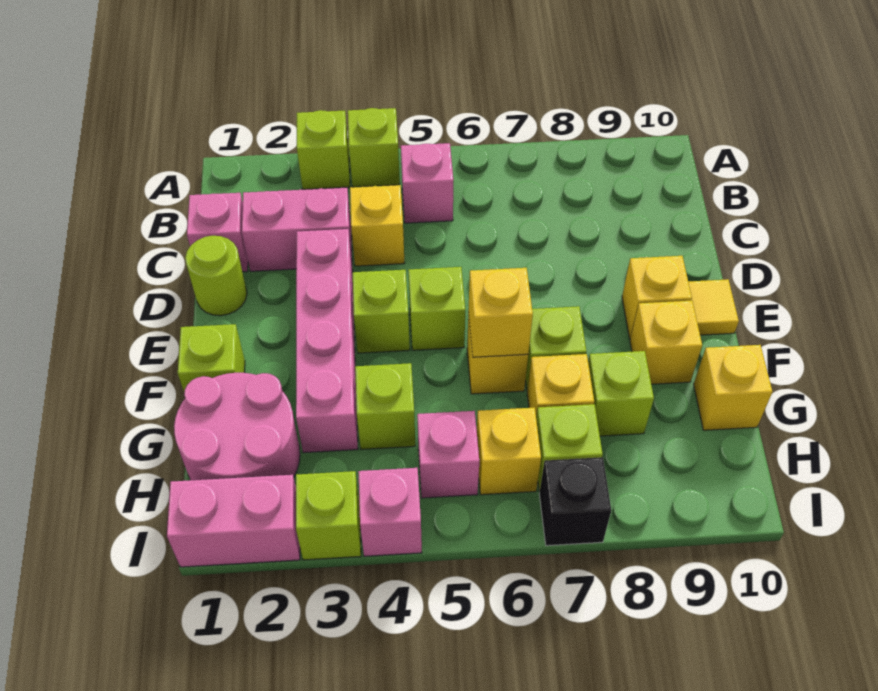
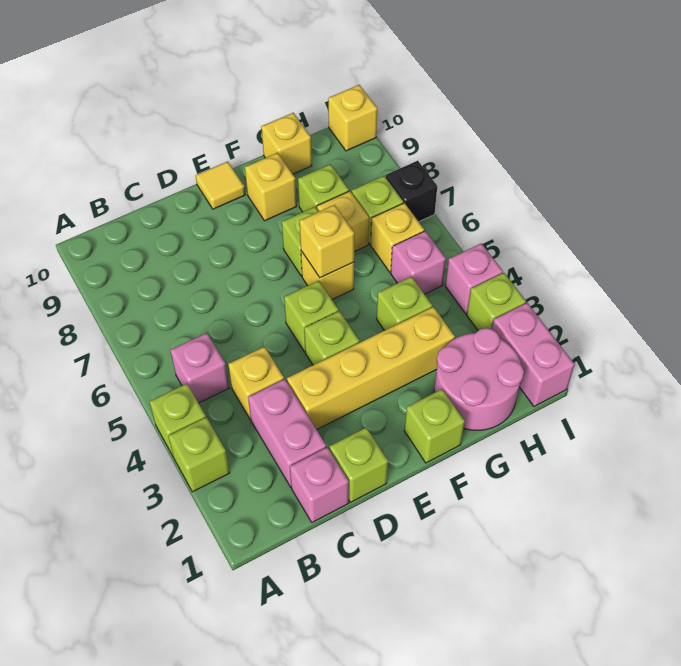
lime 1x1 round brick [185,236,247,316] -> lime 1x1 brick [329,427,388,502]
pink 1x4 brick [296,229,358,453] -> yellow 1x4 brick [287,307,455,429]
yellow 1x1 brick [622,256,692,339] -> yellow 1x1 brick moved to [328,85,377,151]

